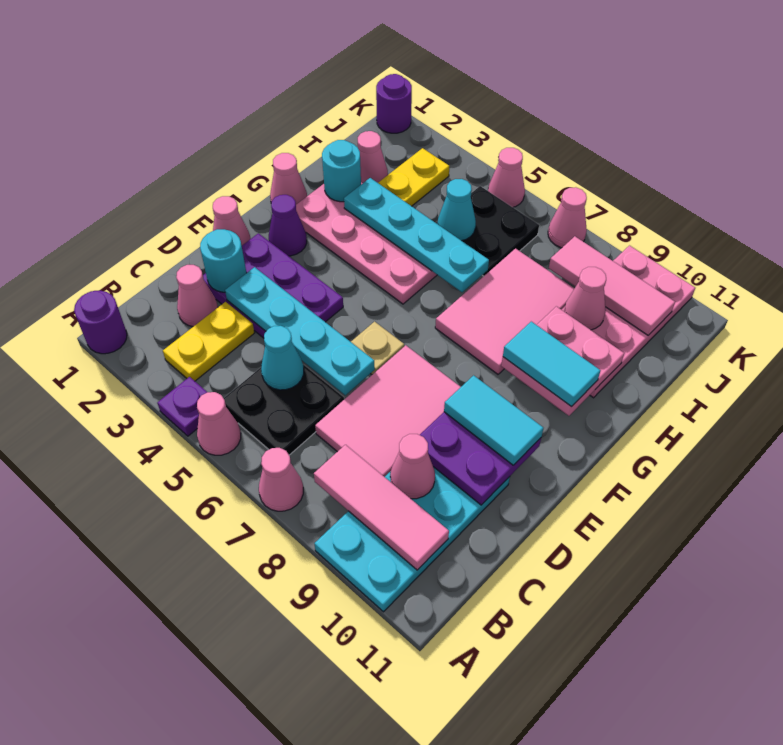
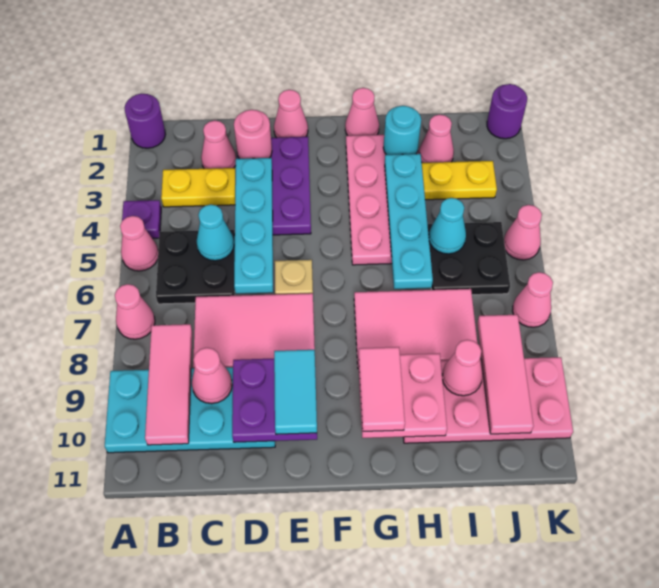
cyan 1x1 round brick [200,229,246,292] -> pink 1x1 round brick [234,110,272,159]
purple 1x1 cone [269,195,307,256] -> none
cyan 1x2 tile [503,322,601,407] -> pink 1x2 tile [359,347,405,431]

